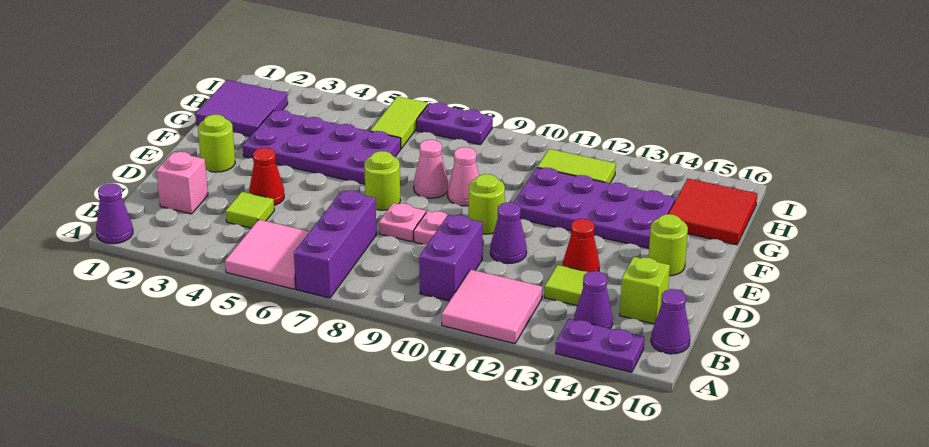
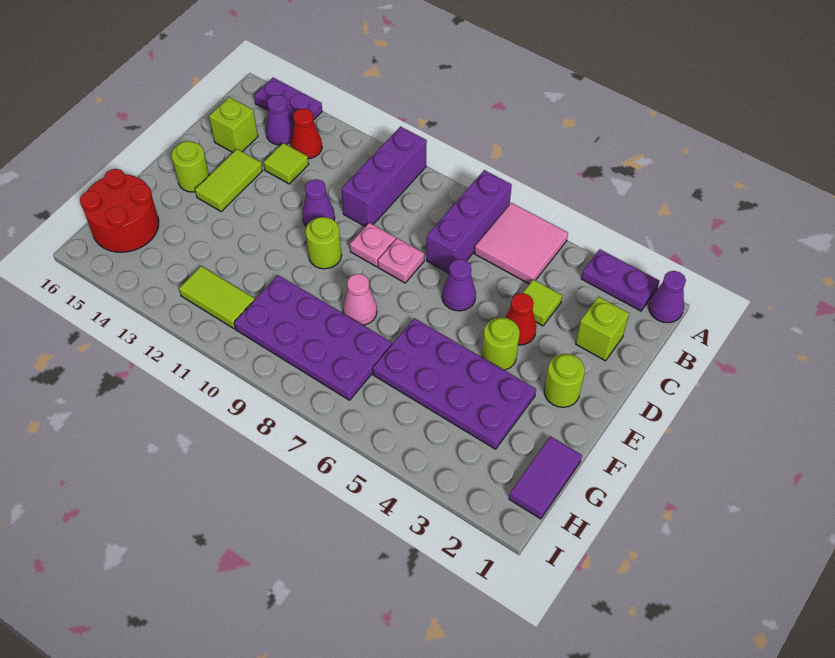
pink 2x2 tile [442,269,542,344] -> none
purple 1x2 brick [419,215,483,301] -> purple 1x3 brick [341,127,427,227]
purple 1x1 cone [651,289,690,354] -> purple 1x1 cone moved to [442,259,476,311]
pink 1x1 brick [156,152,208,214] -> lime 1x1 brick [576,297,629,361]
red 1x1 cone [563,219,600,272] -> red 1x1 cone moved to [291,109,322,159]
lime 1x1 round brick [364,151,401,210] -> lime 1x1 round brick moved to [482,317,520,370]
pink 1x1 cone [448,147,479,206] -> none
purple 2x4 plate [514,168,675,248] -> purple 2x4 plate moved to [234,275,392,400]
purple 2x2 tile [196,80,288,136] -> purple 1x2 tile [509,437,582,519]
red 2x2 tile [669,179,757,245] -> red 2x2 round brick [80,169,159,252]
lime 1x2 tile [370,96,428,149] -> lime 1x2 tile moved to [195,149,263,212]
purple 1x2 plate [417,103,493,145] -> purple 1x2 plate moved to [581,249,660,311]

